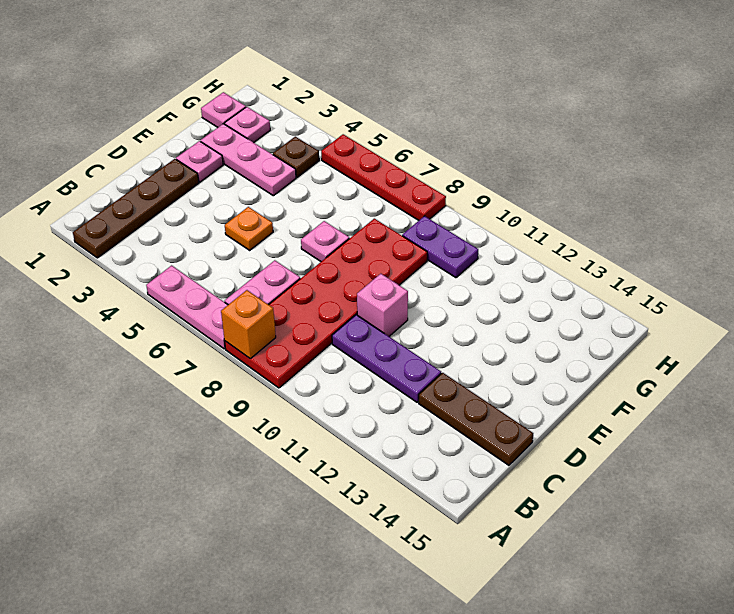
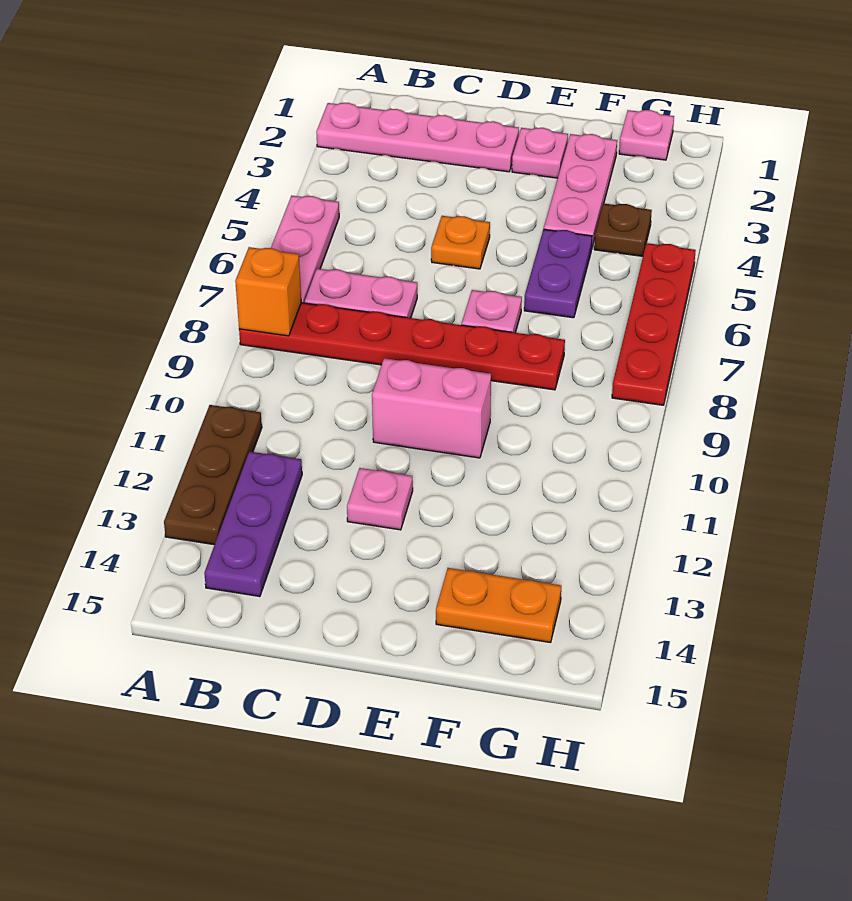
brown 1x4 plate [73,159,199,258] -> pink 1x4 plate [316,103,519,172]
red 2x6 plate [225,219,427,388] -> red 1x6 plate [239,303,565,390]
purple 1x3 plate [332,315,441,402] -> purple 1x3 plate moved to [204,451,302,597]
brown 1x3 plate [419,373,533,465] -> brown 1x3 plate moved to [164,405,262,545]
pink 1x1 brick [357,274,408,336] -> pink 1x2 brick [372,358,491,458]
none -> orange 1x2 plate [436,568,561,643]
pink 1x1 plate [225,107,270,143] -> pink 1x1 plate moved to [347,468,413,530]
purple 1x2 plate [402,216,478,278] -> purple 1x2 plate moved to [524,229,592,318]

